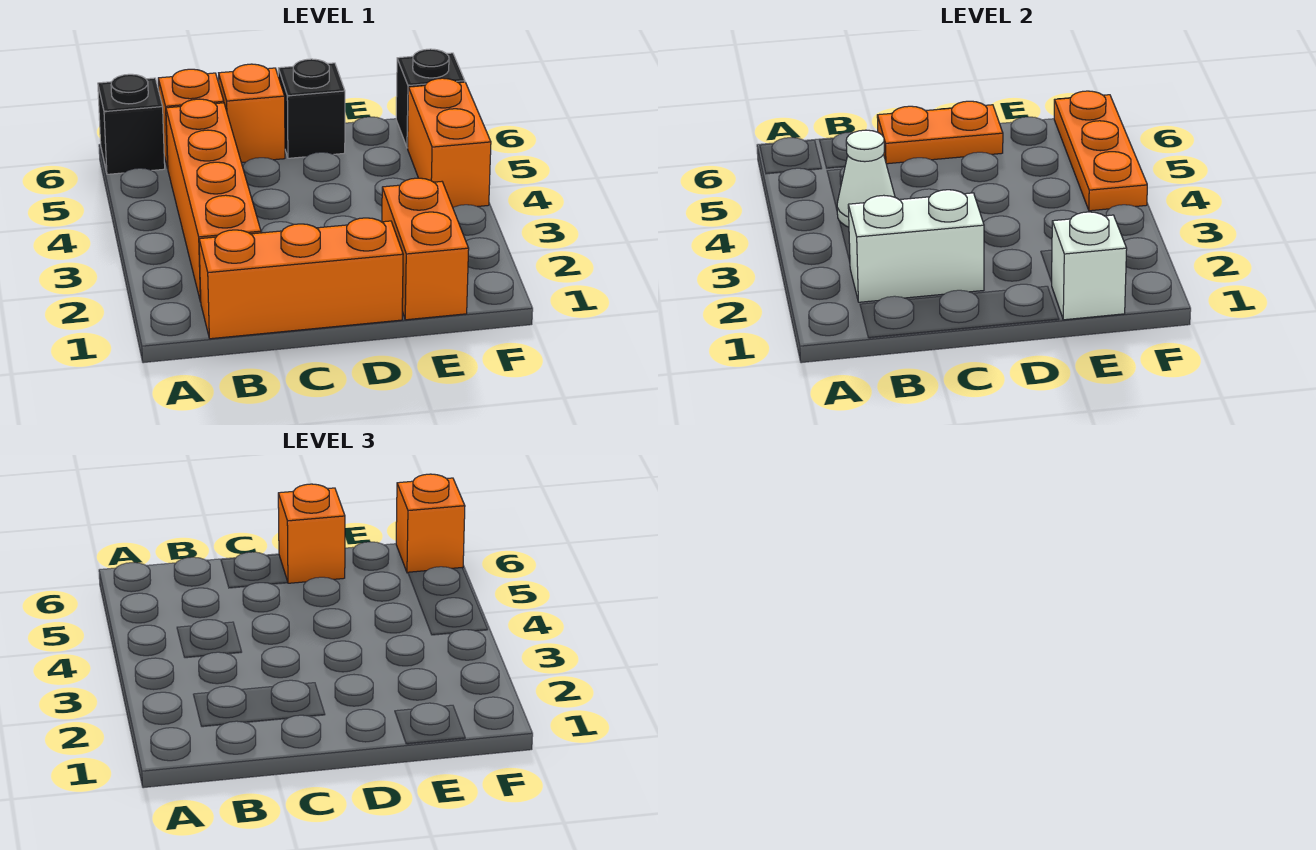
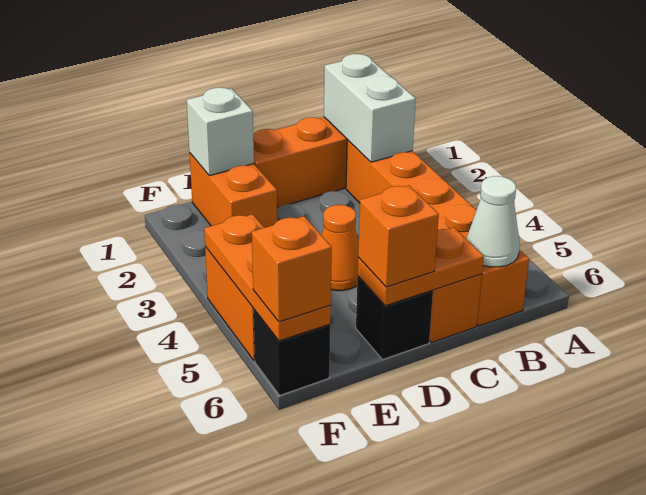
black 1x1 brick [98,74,165,174] -> none
white 1x2 brick [848,190,984,302] -> white 1x2 brick turned to [324,54,416,162]
white 1x1 cone [837,130,895,227] -> white 1x1 cone moved to [466,176,520,267]
none -> orange 1x1 cone [322,205,359,291]

